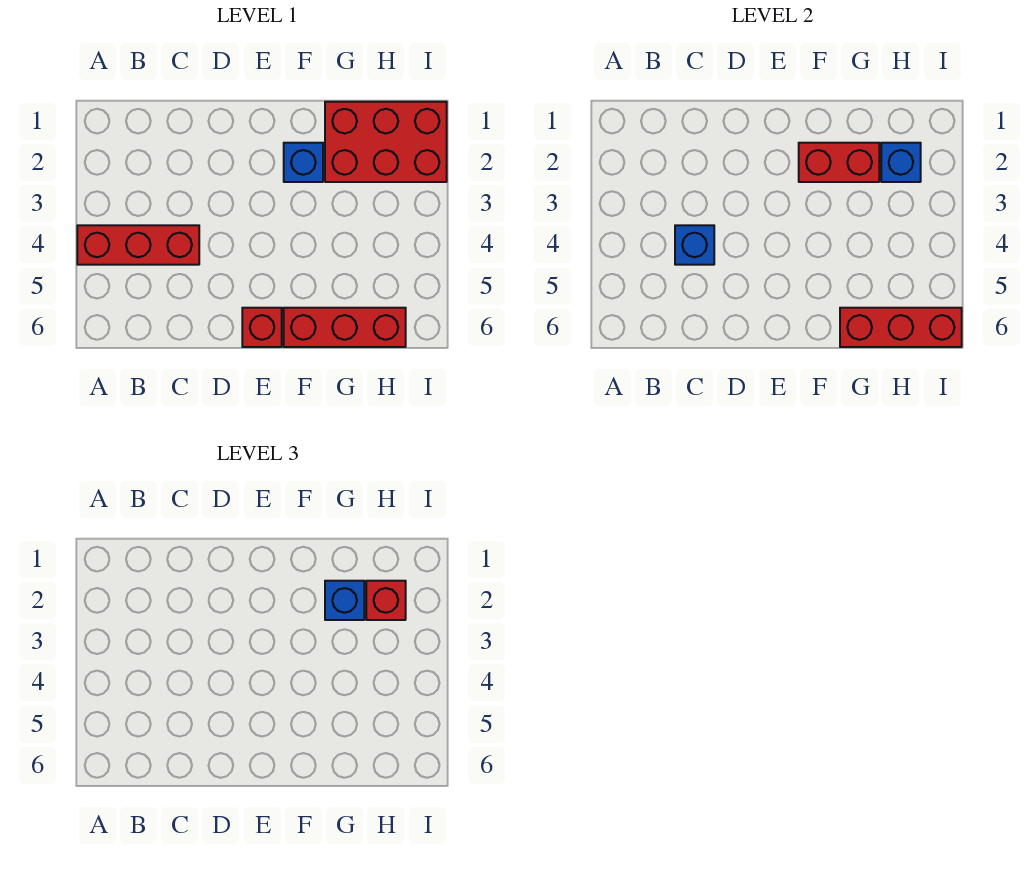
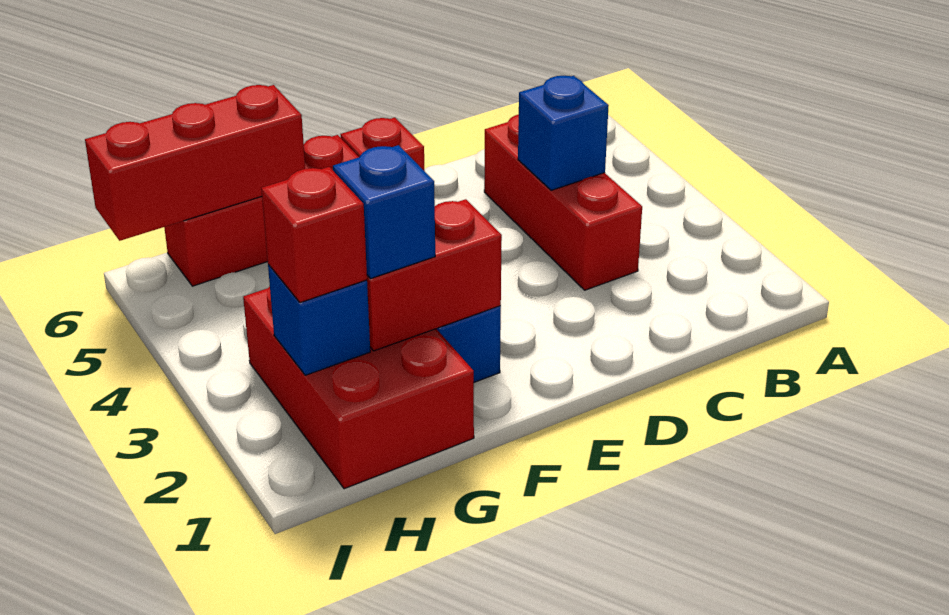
red 1x3 brick [77,225,199,265] -> red 1x3 brick turned to [484,114,642,290]
red 2x3 brick [325,102,447,182] -> red 2x3 brick turned to [243,286,474,489]

